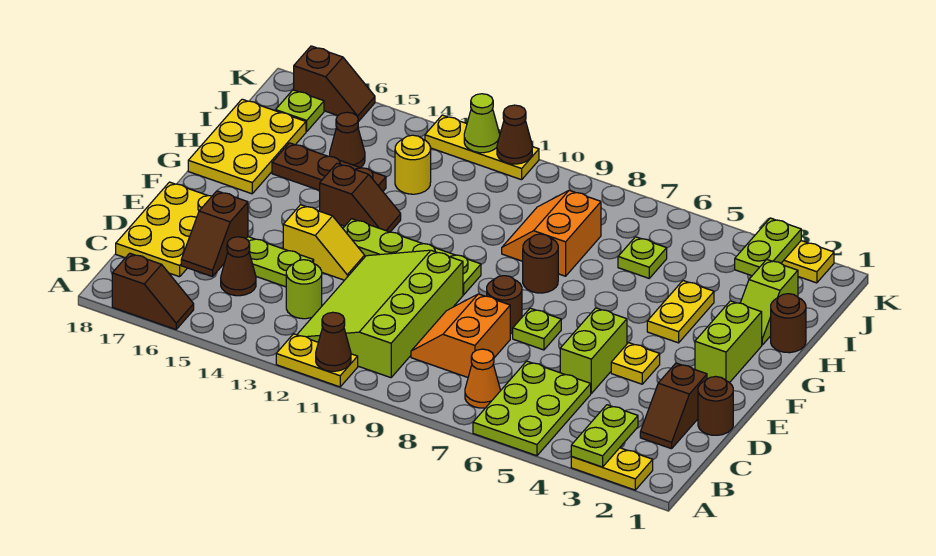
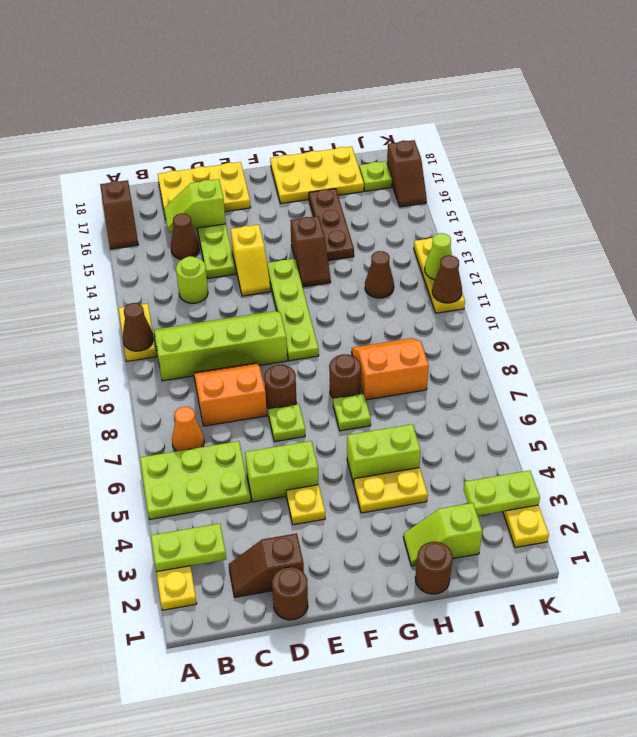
lime 3x4 slope [297,250,463,378] -> lime 2x4 slope [154,311,287,381]
brown 1x2 slope [181,191,248,277] -> lime 1x2 slope [164,179,226,232]
lime 1x2 brick [695,301,762,383] -> lime 1x2 brick moved to [347,424,421,484]
lime 1x1 plate [618,237,667,278] -> lime 1x1 plate moved to [333,394,371,431]
yellow 1x1 round brick [395,135,431,194] -> none
brown 1x1 cone [330,112,365,168] -> brown 1x1 cone moved to [365,251,394,298]

